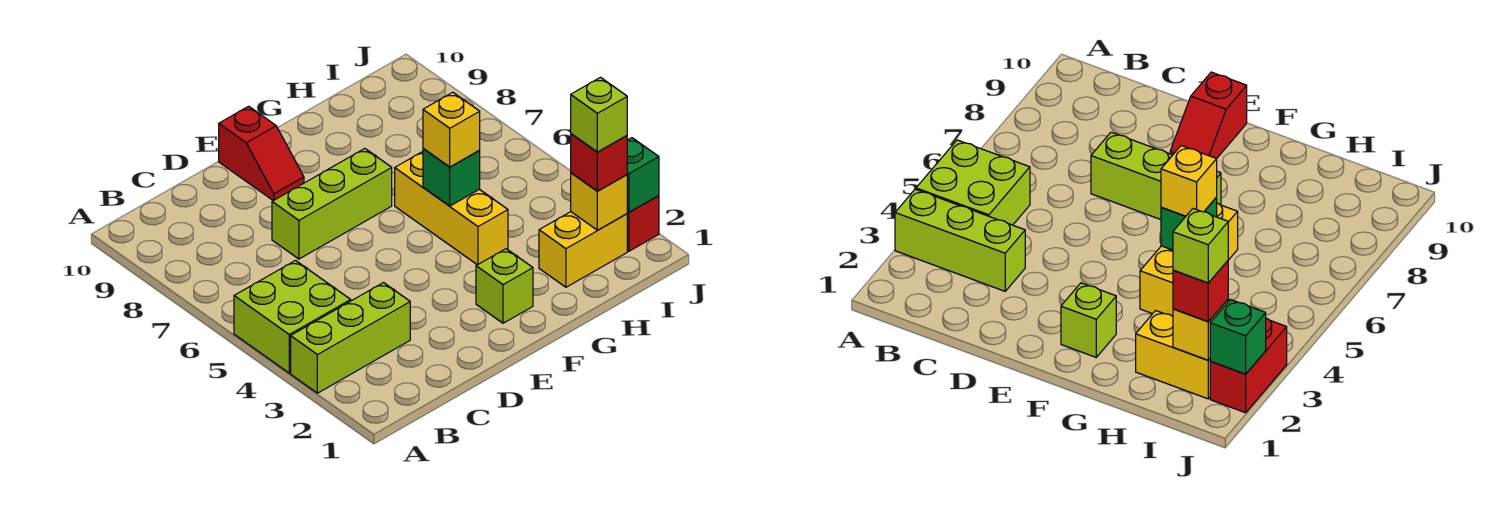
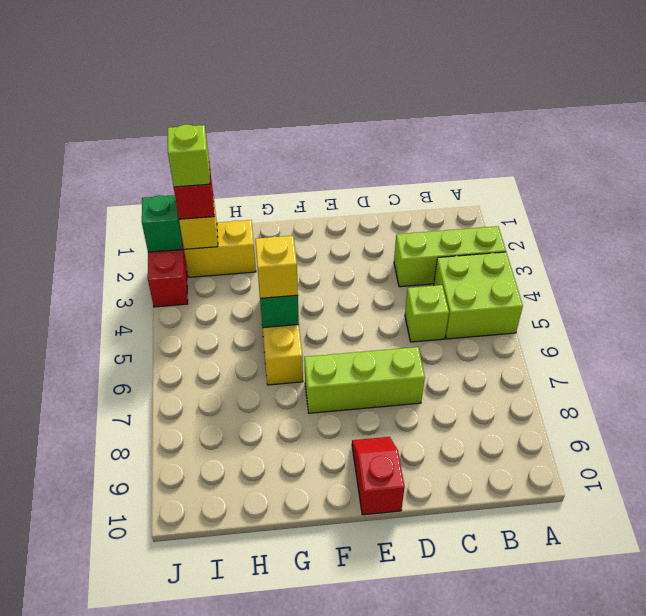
lime 1x1 brick [476,249,533,323] -> lime 1x1 brick moved to [405,285,449,342]

